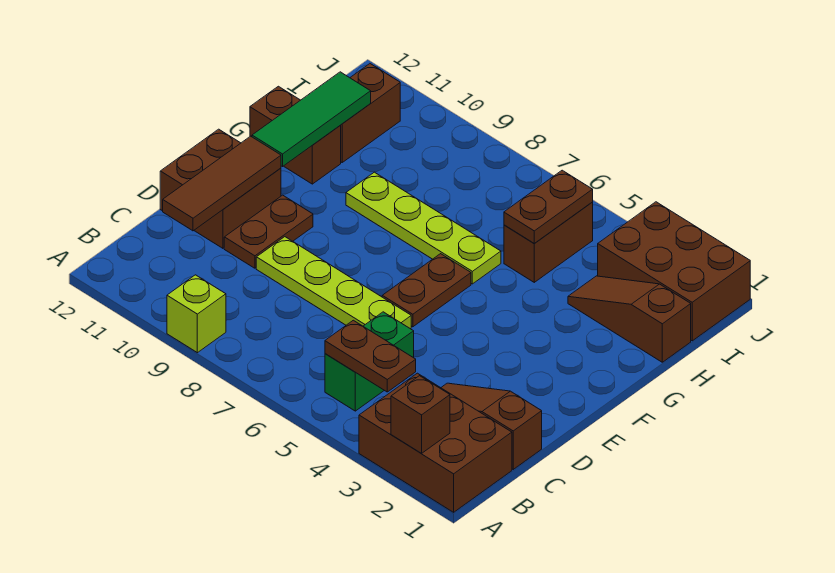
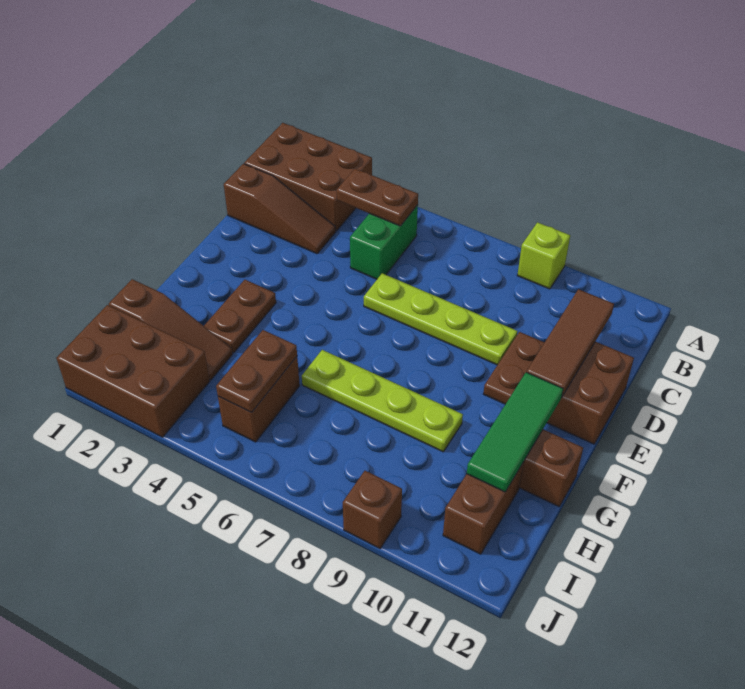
brown 1x1 brick [391,376,450,453] -> brown 1x1 brick moved to [343,471,402,548]
brown 1x2 plate [382,254,471,327] -> brown 1x2 plate moved to [204,280,276,353]

